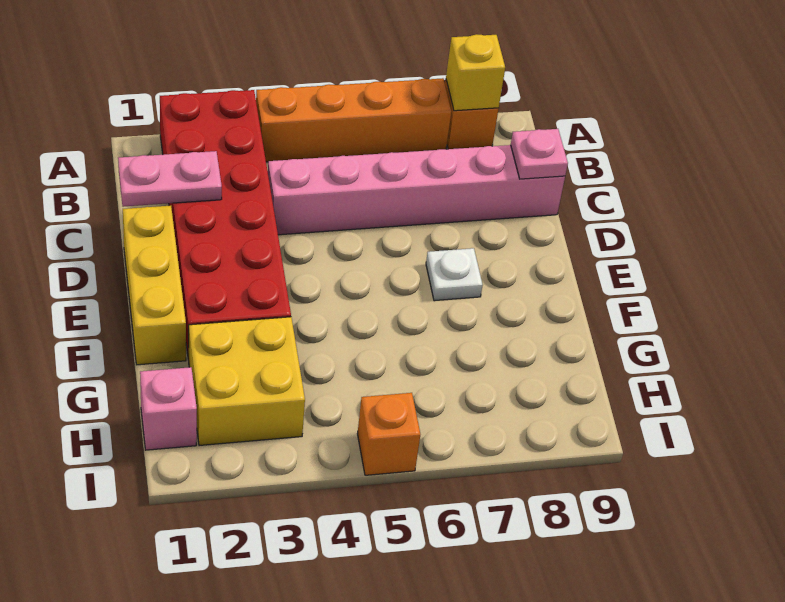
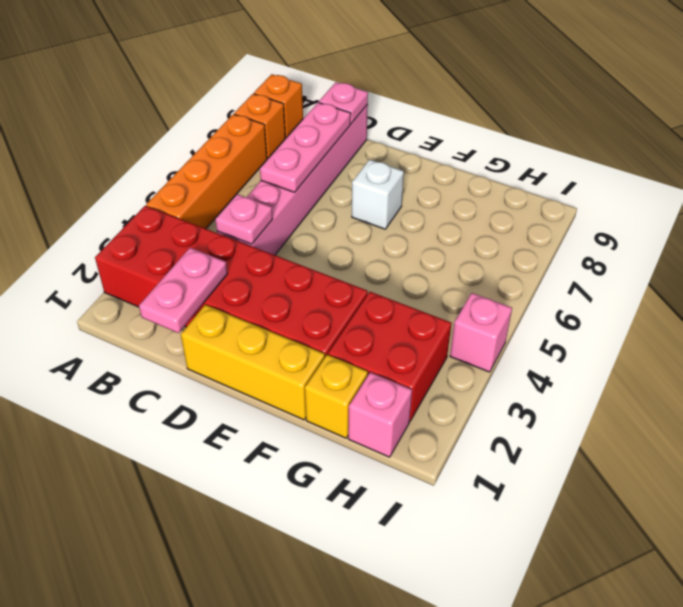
yellow 1x1 brick [446,34,505,111] -> yellow 1x1 brick moved to [305,355,368,438]
none -> pink 1x1 plate [215,194,273,244]
none -> pink 1x3 plate [260,103,351,192]
white 1x1 plate [426,248,483,301] -> white 1x1 brick [352,160,404,229]
yellow 2x2 brick [189,317,305,445] -> red 2x2 brick [328,292,451,421]
none -> pink 1x1 brick [450,293,512,372]
orange 1x1 brick [357,393,420,475] -> orange 1x1 brick moved to [254,74,303,138]

